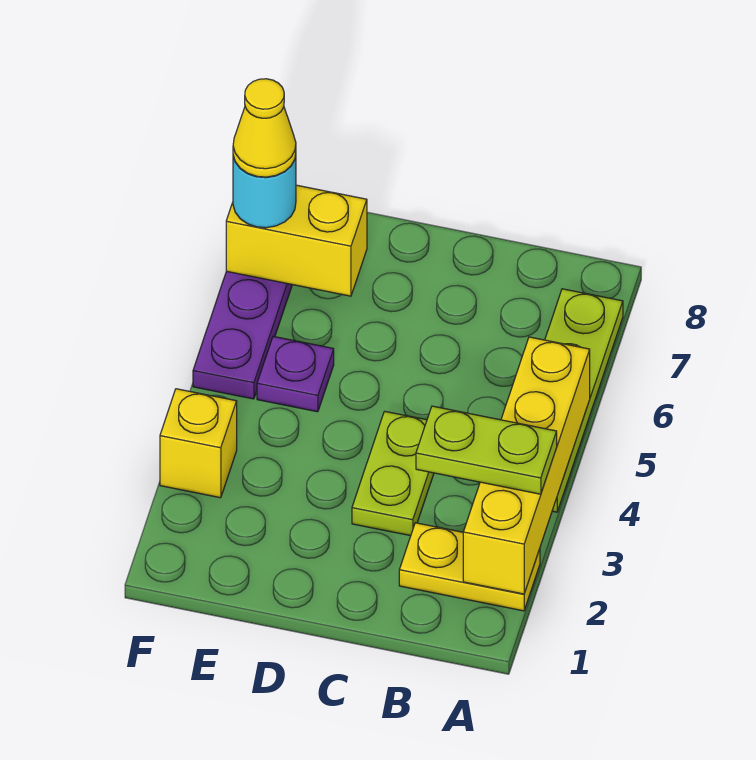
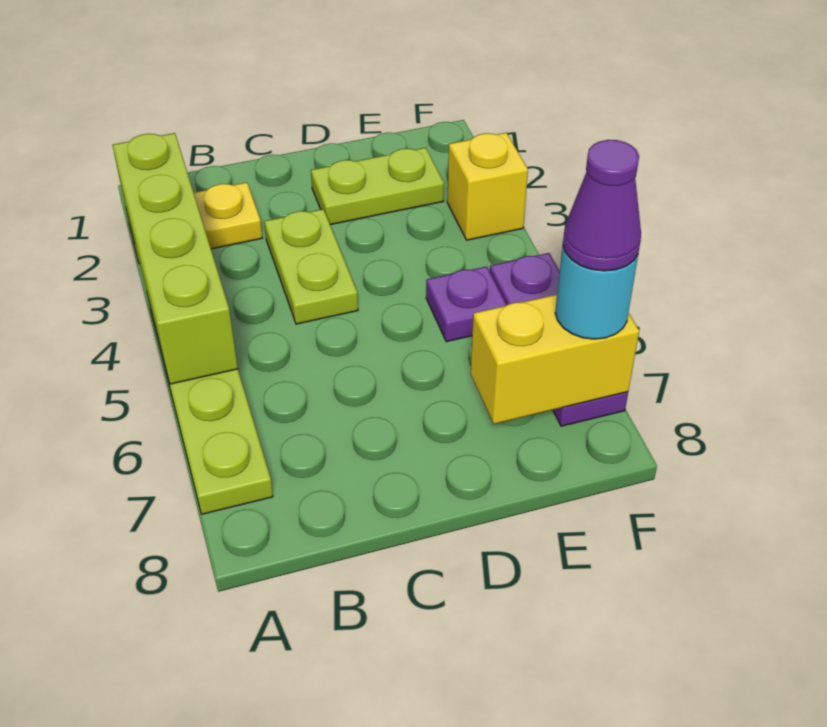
yellow 1x4 brick [463,337,590,594] -> lime 1x4 brick [113,133,238,384]
lime 1x2 plate [416,406,557,494] -> lime 1x2 plate moved to [311,148,444,225]
yellow 1x1 cone [233,79,296,177] -> purple 1x1 cone [563,140,641,271]

